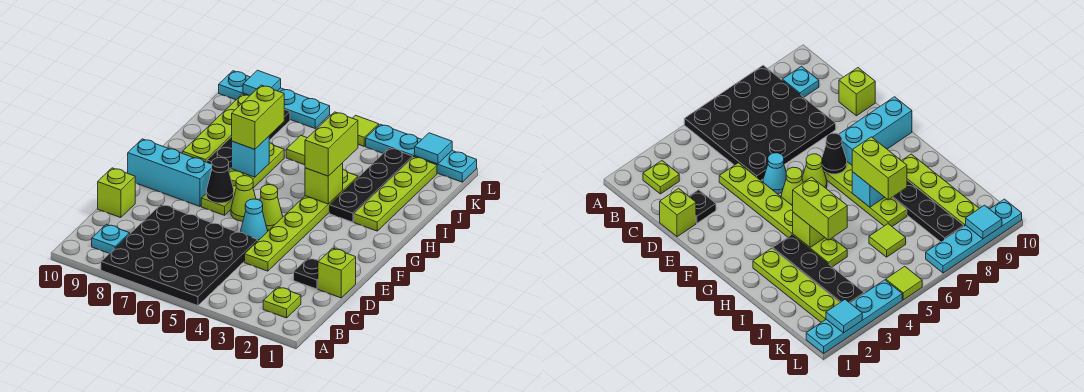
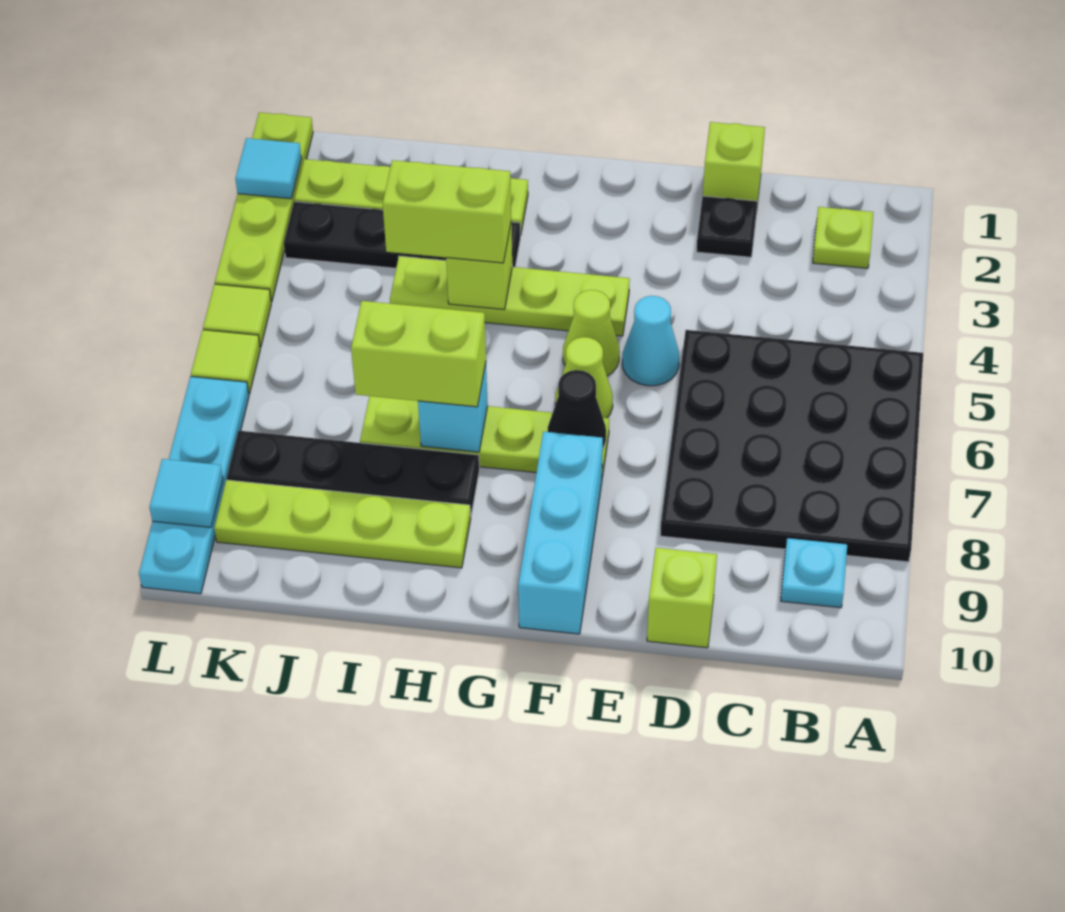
lime 1x6 plate [245,169,358,271] -> lime 1x4 plate [390,256,630,336]
lime 1x1 tile [286,135,307,165] -> lime 1x1 tile moved to [191,330,260,394]
cyan 1x4 plate [366,124,477,182] -> lime 1x4 plate [215,113,313,302]

